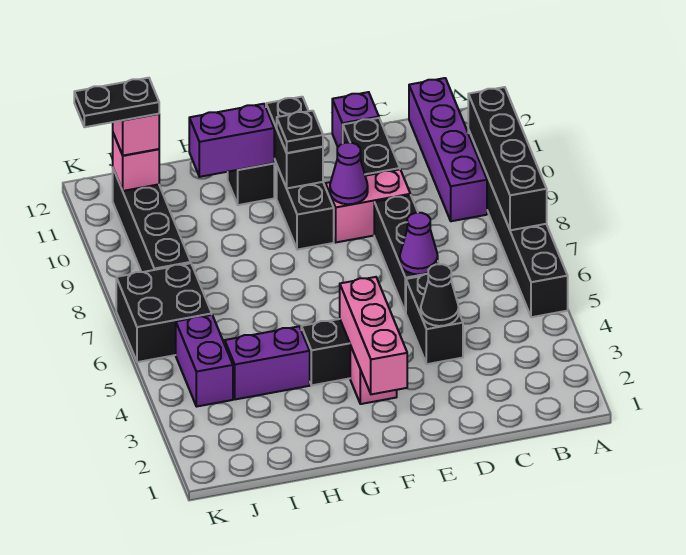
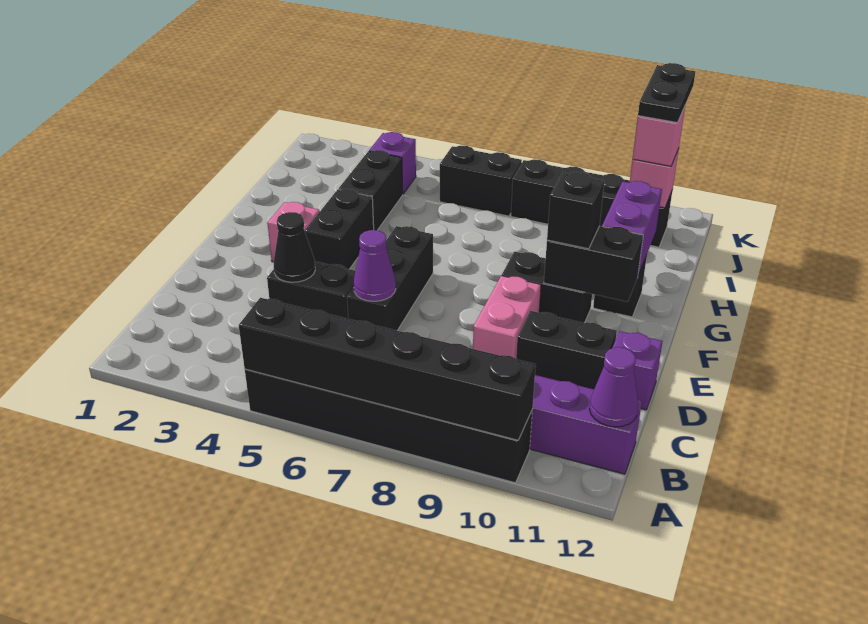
black 1x4 brick [468,87,547,230] -> black 1x6 brick [239,298,536,440]
black 1x3 brick [374,195,439,312] -> black 1x3 brick turned to [347,226,433,330]
purple 1x1 cone [330,143,368,204] -> purple 1x1 cone moved to [589,347,638,427]
pink 1x3 brick [340,277,407,394] -> none
black 1x1 plate [277,111,323,153] -> black 1x1 brick [547,172,604,249]
purple 1x2 brick [225,326,310,399] -> black 1x2 brick [339,150,403,230]
purple 1x2 brick [176,315,233,407] -> purple 1x1 brick [369,132,416,194]
black 2x2 brick [116,263,212,362] -> black 1x2 brick [440,146,522,216]

